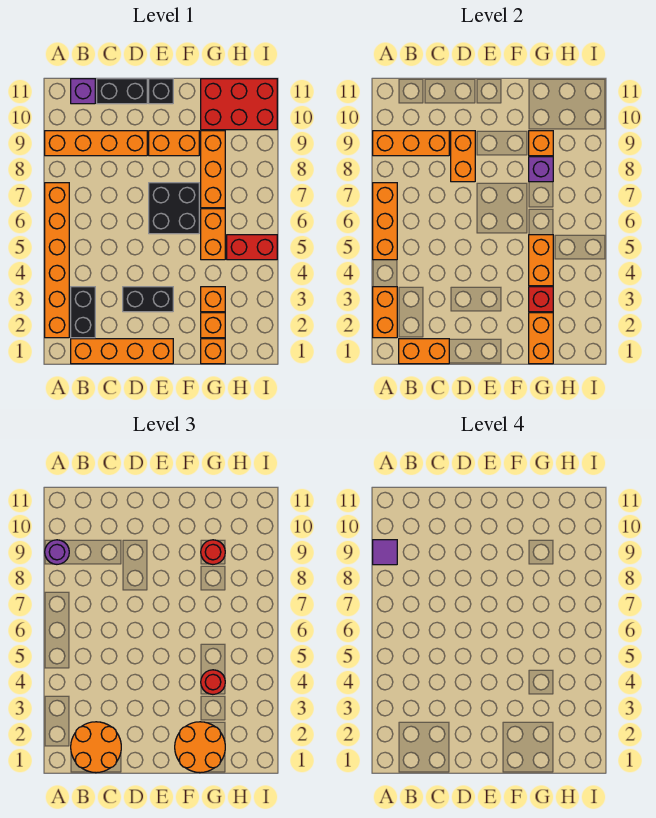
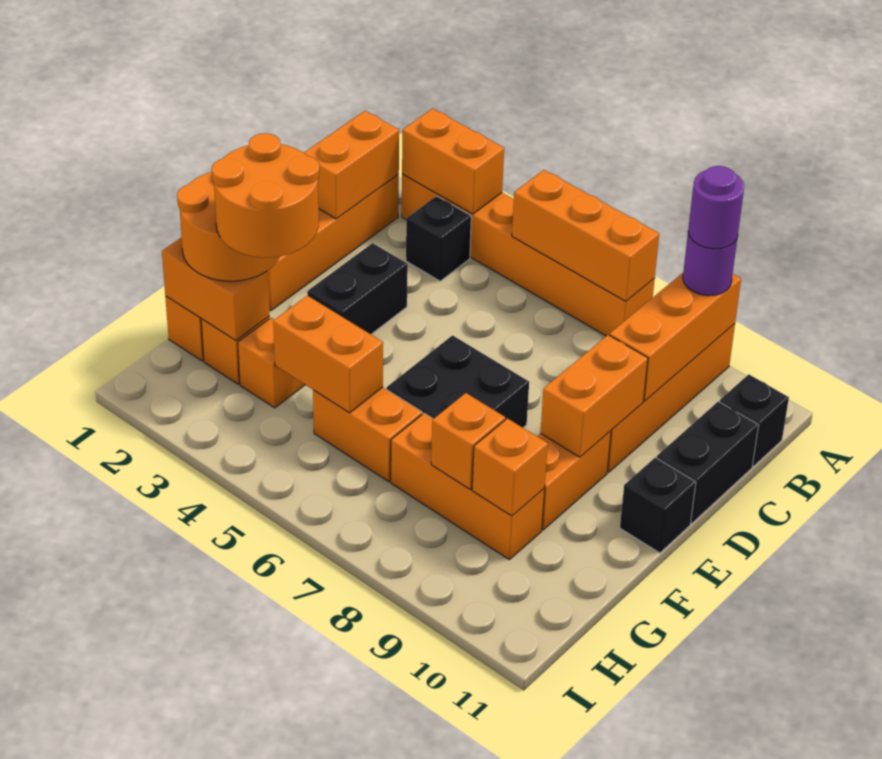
purple 1x1 tile [373,540,397,565] -> purple 1x1 round brick [688,166,744,249]
orange 2x2 round brick [71,722,121,773] -> orange 2x2 round brick moved to [212,133,319,258]
black 1x2 brick [71,287,95,338] -> black 1x1 brick [406,196,471,281]
purple 1x1 brick [71,79,95,104] -> black 1x1 brick [720,374,789,466]
orange 1x2 brick [451,131,475,182] -> orange 1x2 brick turned to [540,335,648,457]
red 1x1 brick [529,287,553,312] -> none
red 1x1 round brick [201,670,225,694] -> none
purple 1x1 brick [529,157,553,182] -> orange 1x1 brick [431,393,505,489]
red 1x1 round brick [201,540,225,564] -> none
red 2x3 brick [201,79,277,130] -> none
red 1x2 brick [227,235,277,260] -> none

